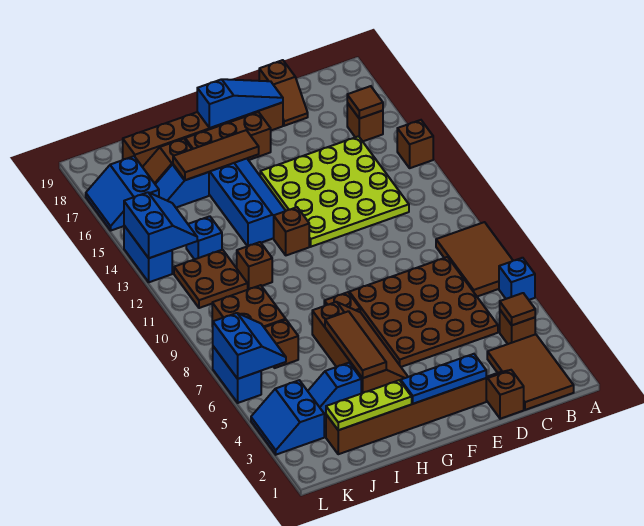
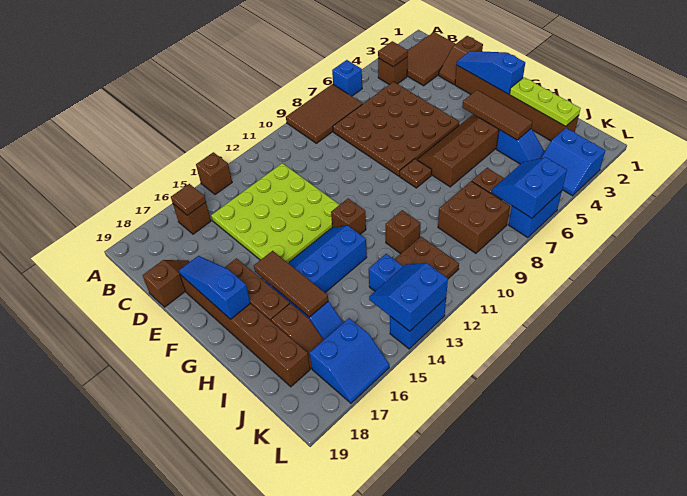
blue 1x3 plate [401,354,486,404] -> blue 1x3 slope [457,51,525,94]
brown 1x3 tile [325,311,386,378] -> brown 1x3 tile turned to [462,90,532,140]
blue 2x2 slope [251,380,324,455] -> blue 2x2 slope turned to [541,128,605,196]

